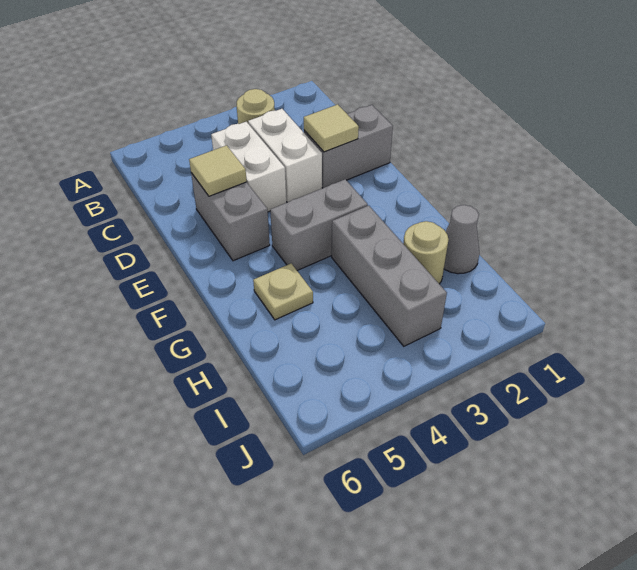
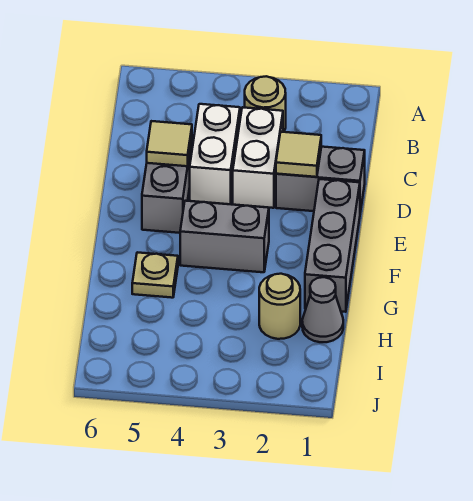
grey 1x3 brick [332,206,447,346] -> grey 1x3 brick moved to [305,179,360,312]

